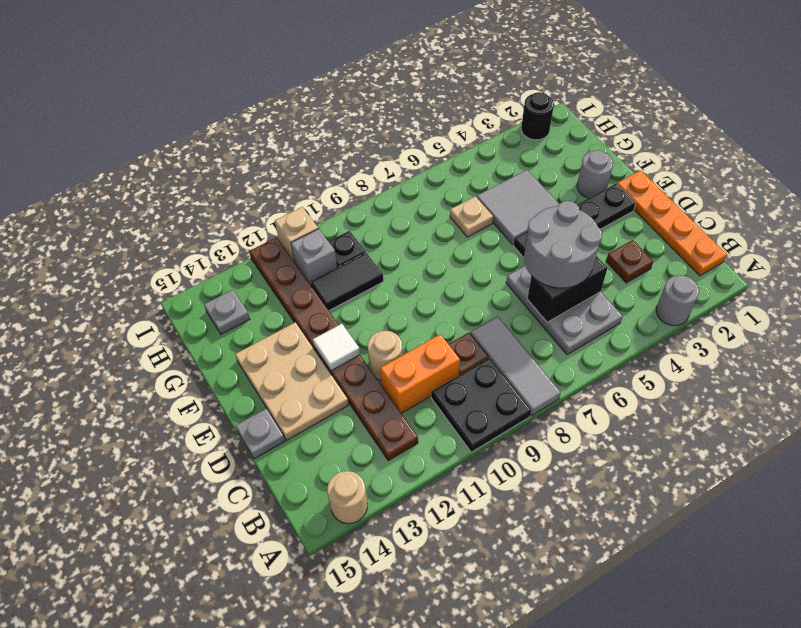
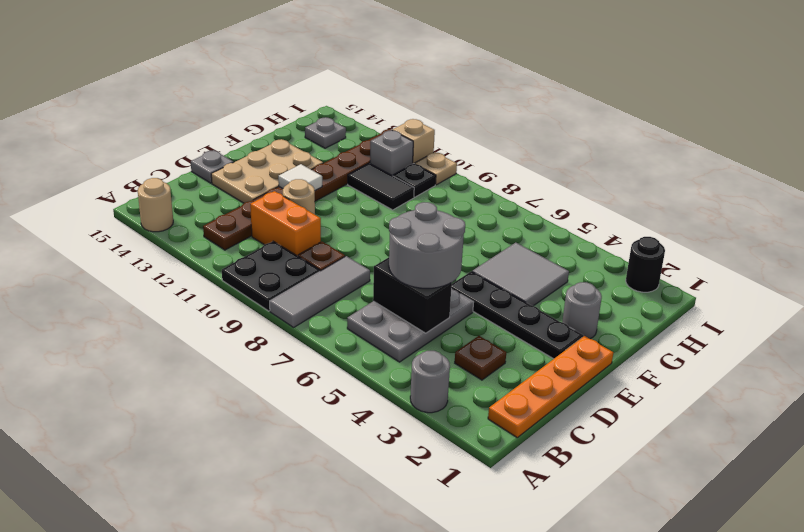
tan 1x1 plate [450,196,493,237] -> tan 1x1 plate moved to [415,152,457,185]

